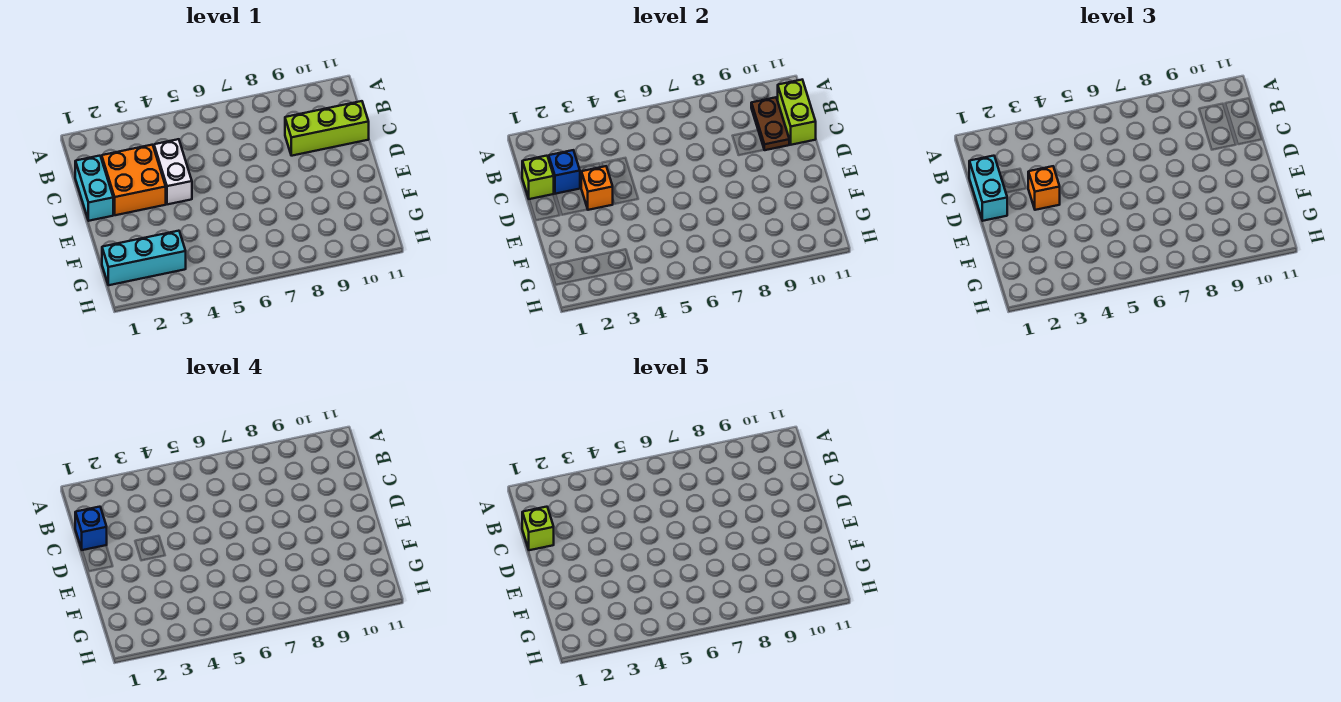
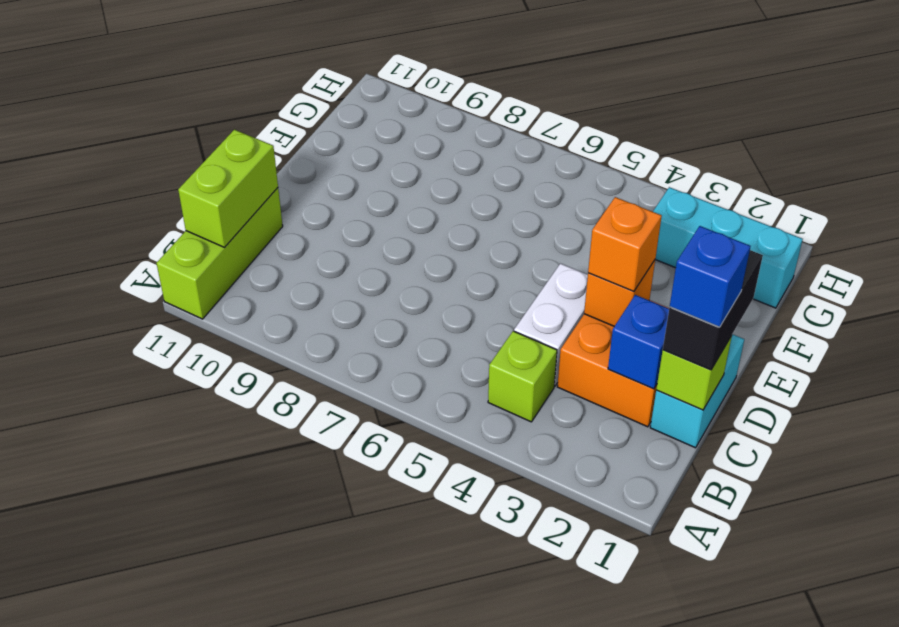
brown 1x2 plate [751,97,789,150] -> none
cyan 1x2 brick [969,156,1007,221] -> black 1x2 brick [663,250,763,370]
lime 1x1 brick [522,507,554,550] -> lime 1x1 brick moved to [488,331,557,422]
lime 1x3 brick [285,101,369,156] -> lime 1x3 brick turned to [157,188,283,319]

